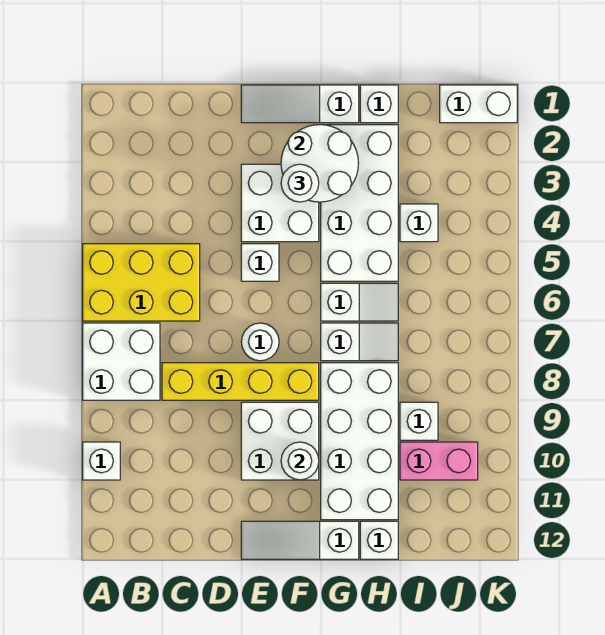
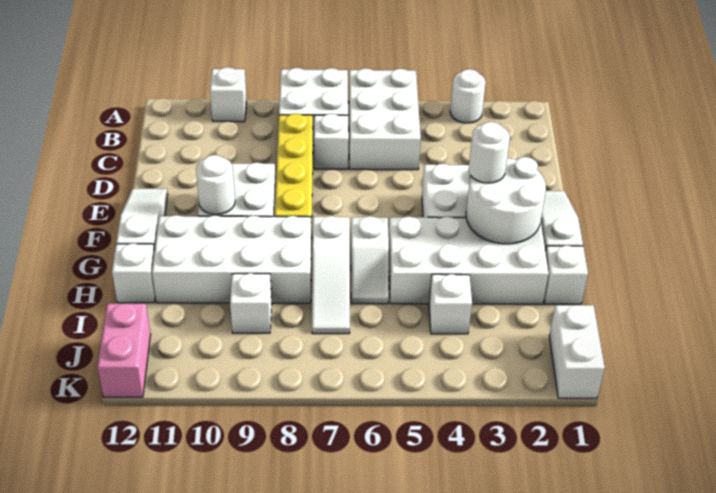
yellow 2x3 brick [83,244,200,321] -> white 2x3 brick [349,68,421,170]
white 1x1 brick [241,244,279,281] -> white 1x1 brick moved to [314,114,349,169]
white 1x1 round brick [241,323,279,361] -> white 1x1 round brick moved to [450,69,486,123]
white 1x2 slope [321,323,398,361] -> white 1x3 slope [312,216,350,334]
pink 1x2 brick [400,442,478,480] -> pink 1x2 brick moved to [97,303,151,397]

